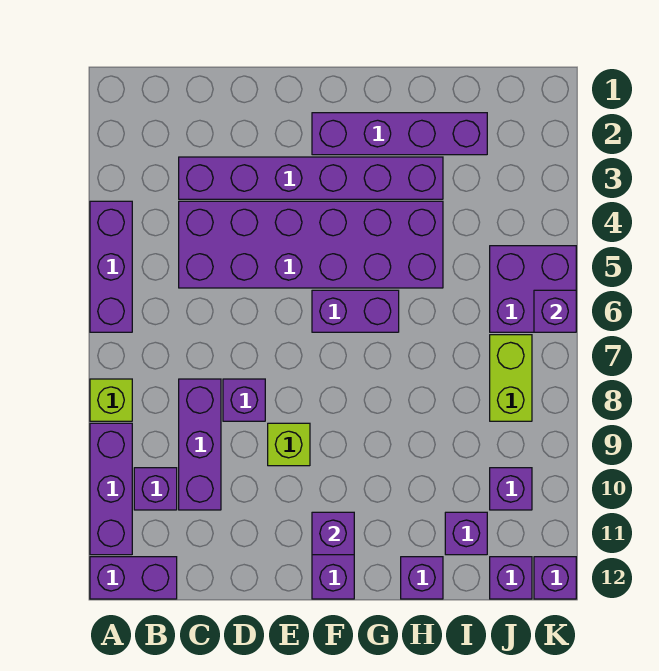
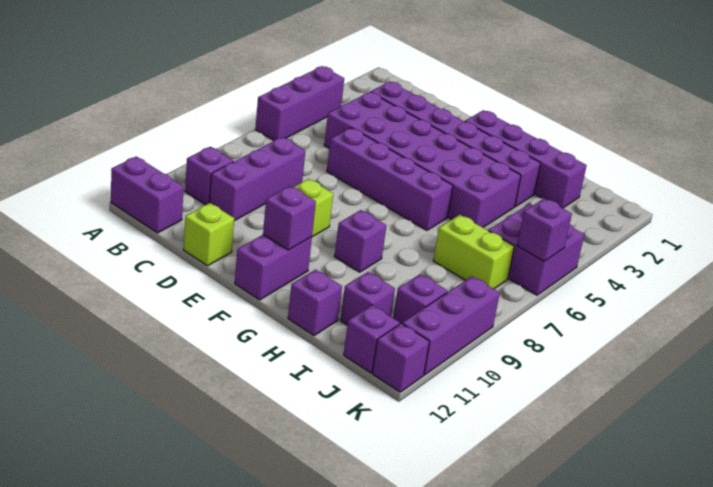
lime 1x1 brick [90,379,132,421] -> lime 1x1 brick moved to [184,203,234,266]
purple 1x3 brick [90,423,132,555] -> purple 1x3 brick moved to [402,276,500,375]
purple 1x1 brick [223,379,265,421] -> purple 1x1 brick moved to [334,210,386,272]
purple 1x2 brick [312,290,399,332] -> purple 1x4 brick [327,128,453,230]
lime 1x2 brick [490,335,532,421] -> lime 1x2 brick turned to [433,215,514,289]

